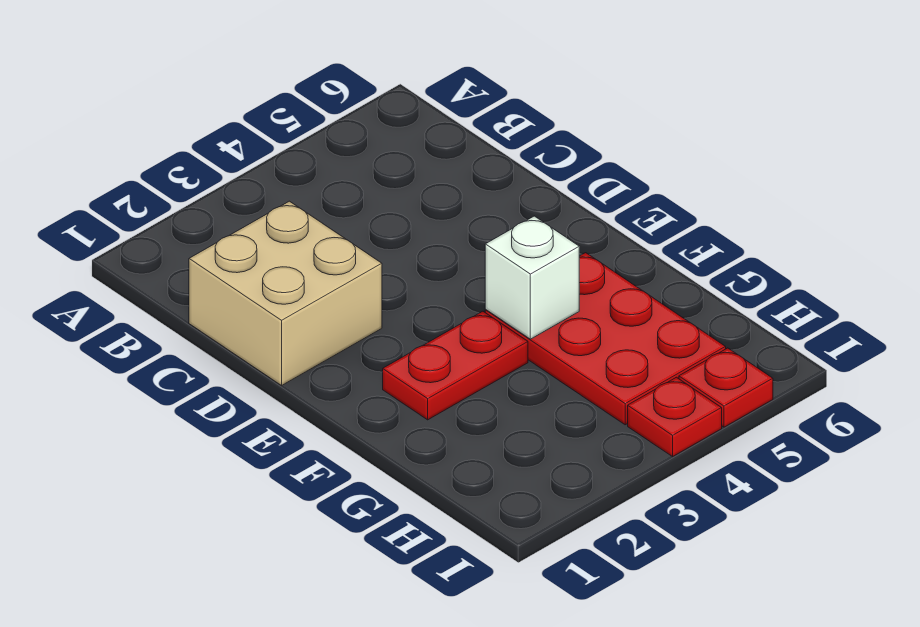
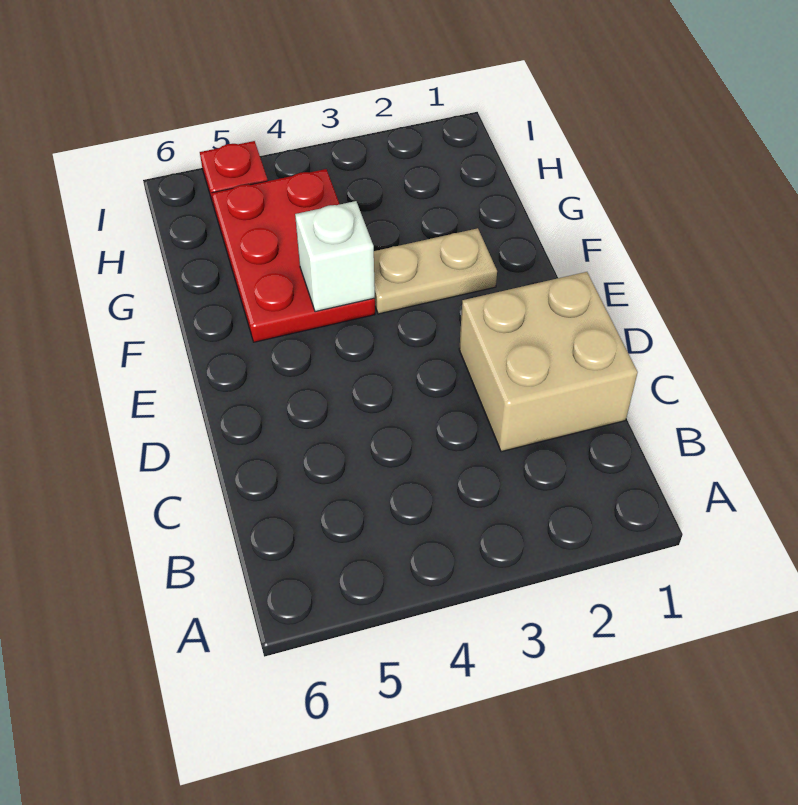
red 1x2 plate [383,311,528,420] -> tan 1x2 plate [374,228,497,314]
red 1x1 plate [628,377,722,456] -> none

